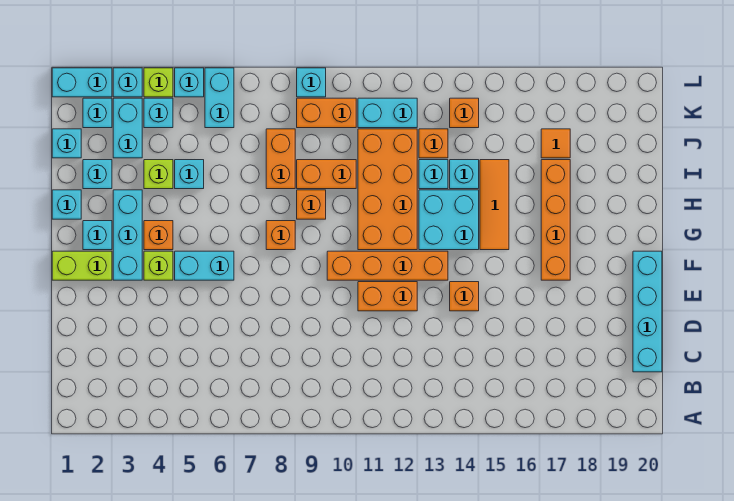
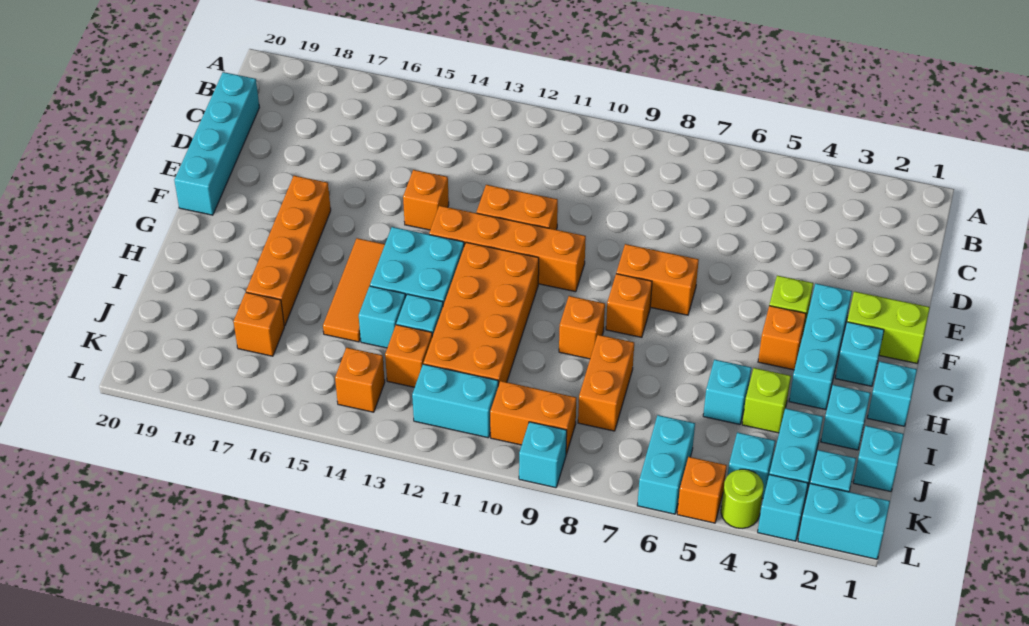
cyan 1x2 brick [175,251,234,280] -> none
orange 1x2 brick [297,160,356,189] -> orange 1x2 brick moved to [616,244,699,315]
orange 1x1 tile [541,129,570,158] -> orange 1x1 brick [234,292,284,356]
lime 1x1 brick [144,68,173,97] -> lime 1x1 round brick [721,469,764,528]
cyan 1x1 brick [175,68,204,97] -> orange 1x1 brick [677,457,727,523]

